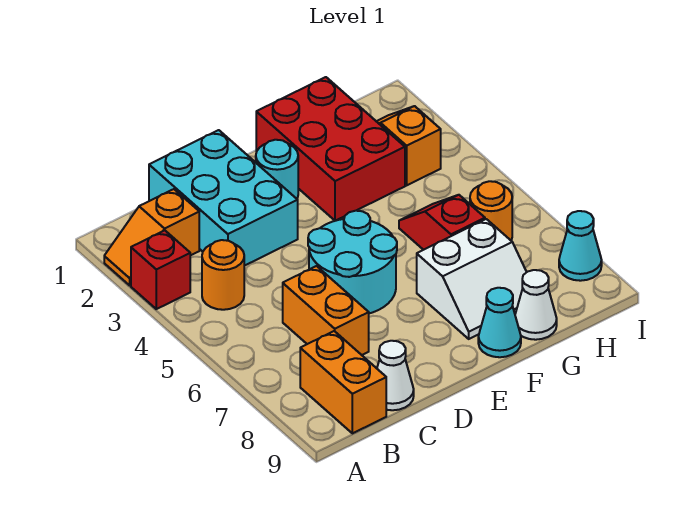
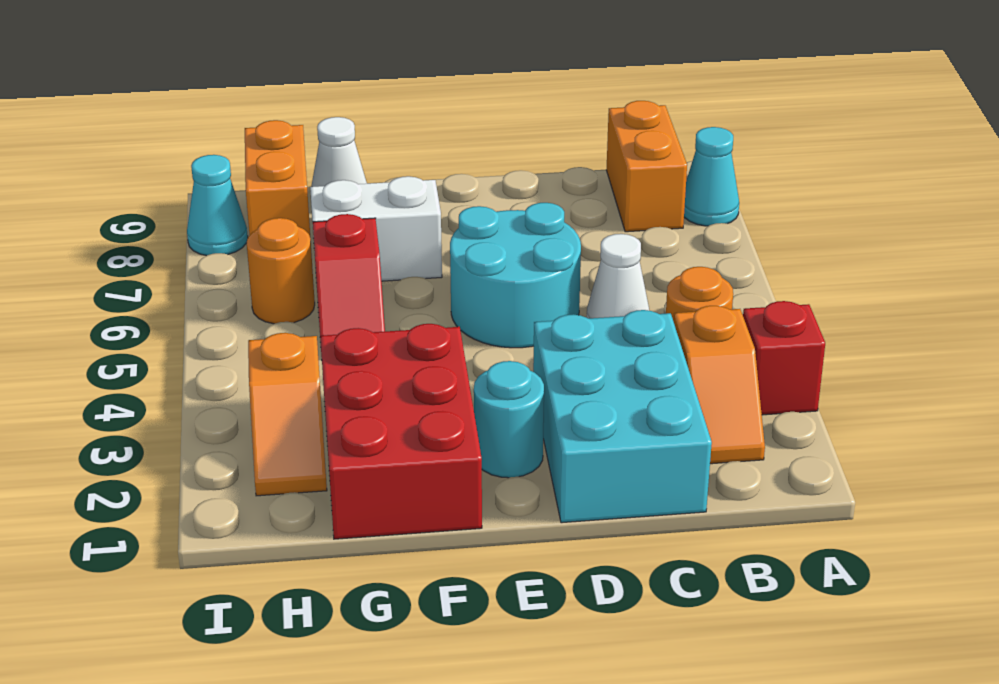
orange 1x2 slope [104,189,199,285] -> orange 1x2 slope turned to [674,306,765,464]
orange 1x2 brick [283,266,369,355] -> orange 1x2 brick moved to [245,120,310,236]
white 1x1 cone [377,341,414,410] -> white 1x1 cone moved to [587,234,649,318]
cyan 1x1 cone [478,288,521,357] -> cyan 1x1 cone moved to [684,127,739,226]

